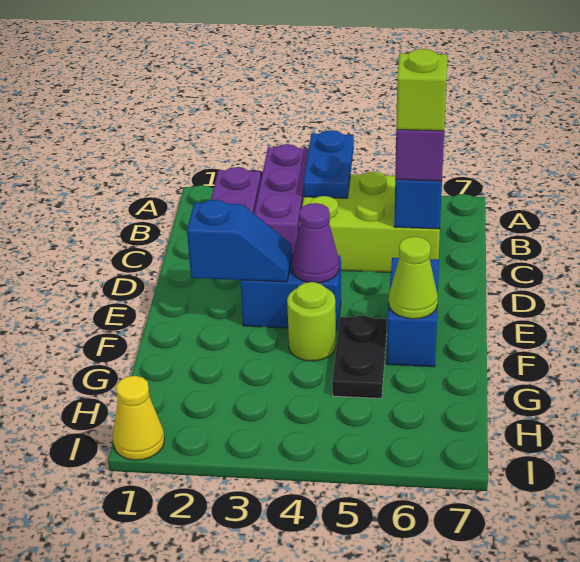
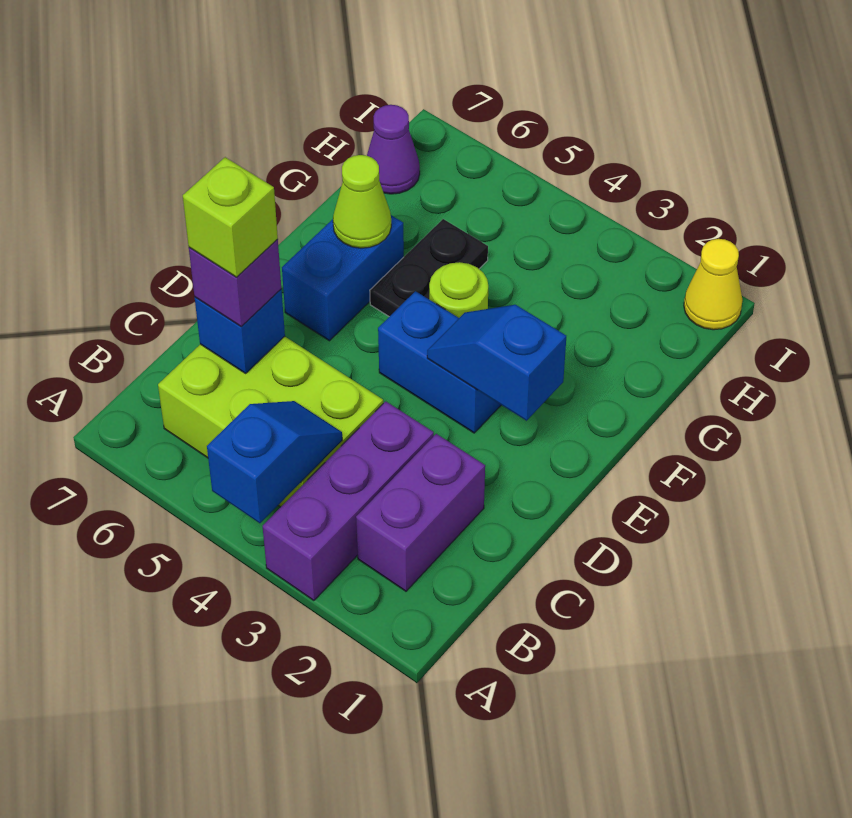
blue 1x2 plate [303,130,354,198] -> blue 1x2 slope [207,401,342,523]
purple 1x1 cone [292,203,339,283] -> purple 1x1 cone moved to [367,105,420,194]

